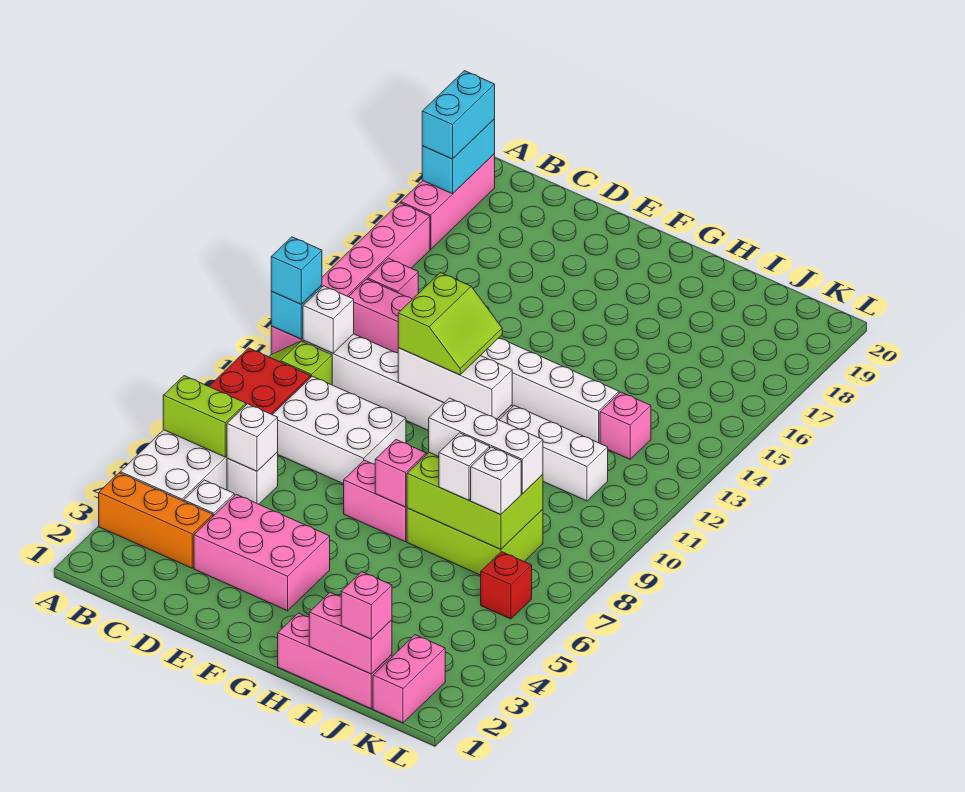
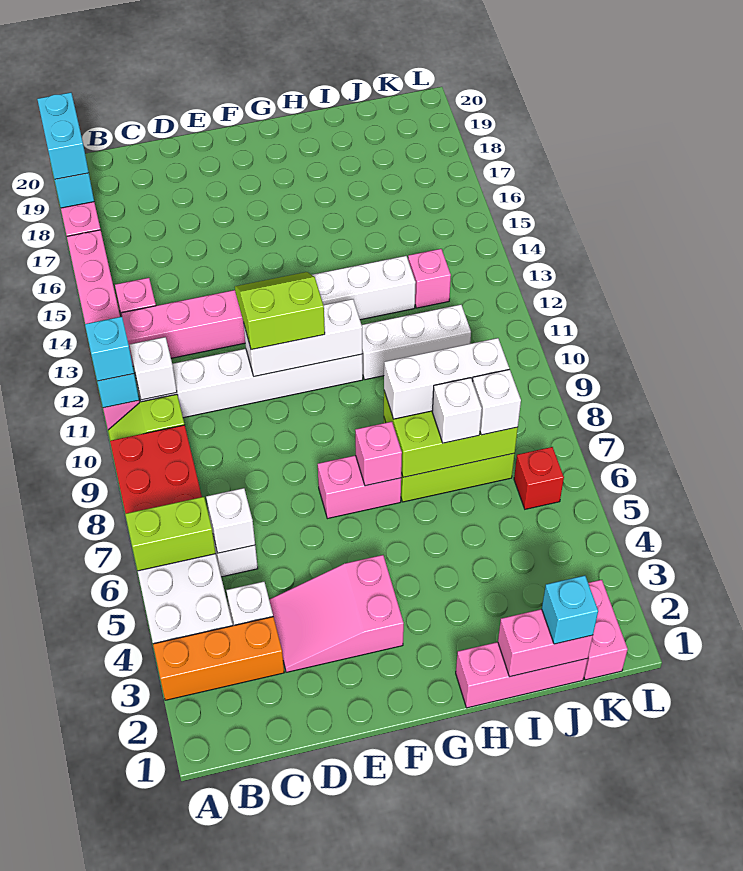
white 2x3 brick [272,376,406,484] -> none
pink 2x3 brick [194,494,330,611] -> pink 2x3 slope [269,555,404,672]
lime 2x2 slope [398,273,502,375] -> lime 2x2 slope turned to [235,272,325,350]
pink 1x1 brick [341,572,392,639] -> cyan 1x1 brick [542,575,598,644]

